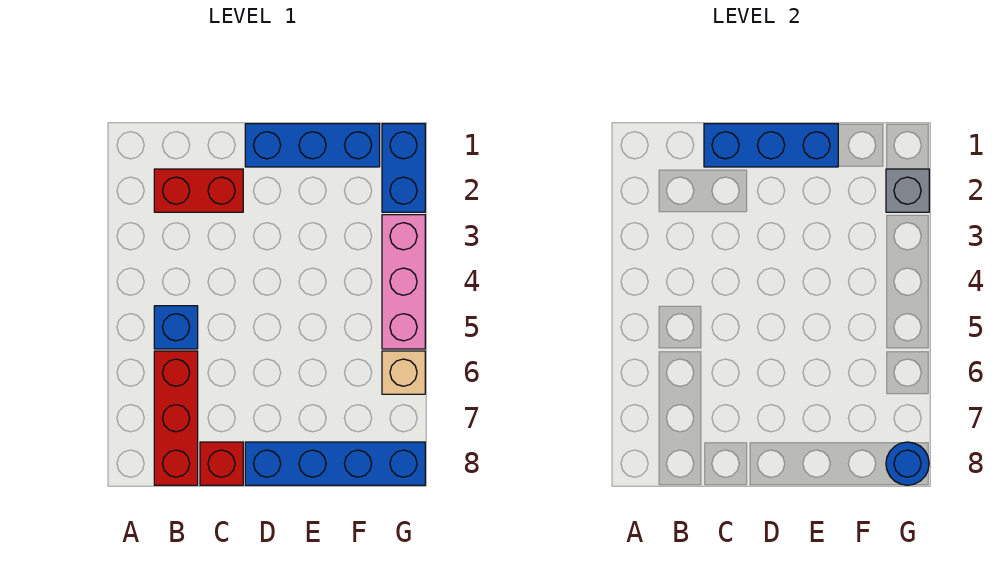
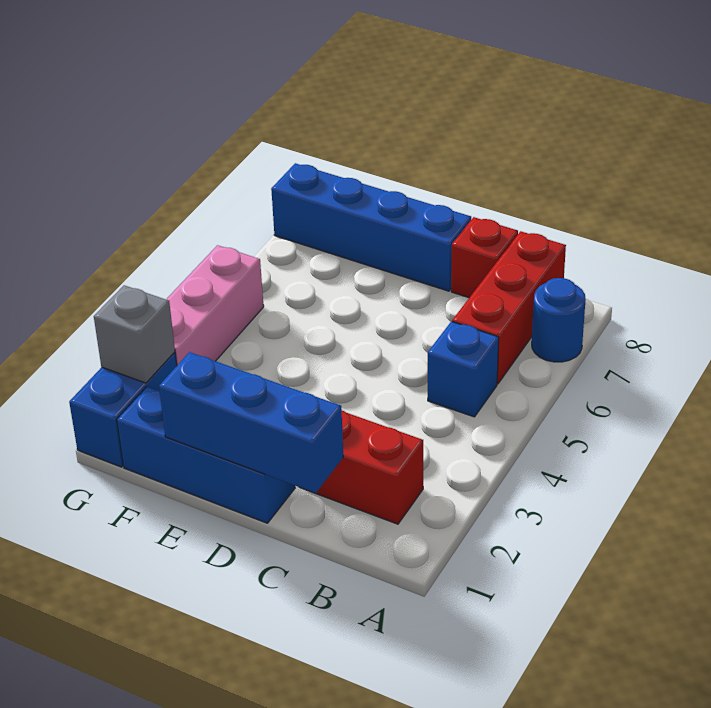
tan 1x1 brick [382,351,425,394] -> none
blue 1x1 round brick [886,442,929,485] -> blue 1x1 round brick moved to [532,278,586,362]

